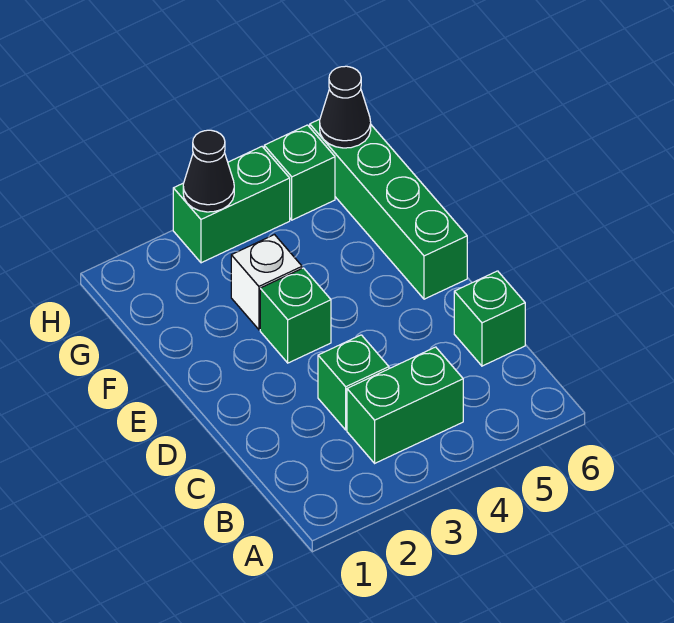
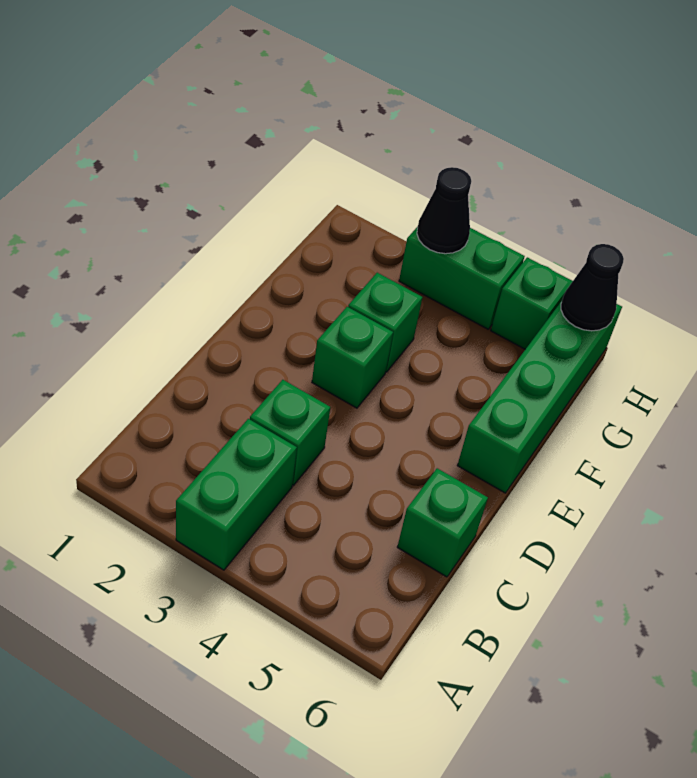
green 1x2 brick [347,347,463,463] -> green 1x2 brick turned to [176,419,297,570]
white 1x1 brick [231,235,302,330] -> green 1x1 brick [348,273,422,372]

